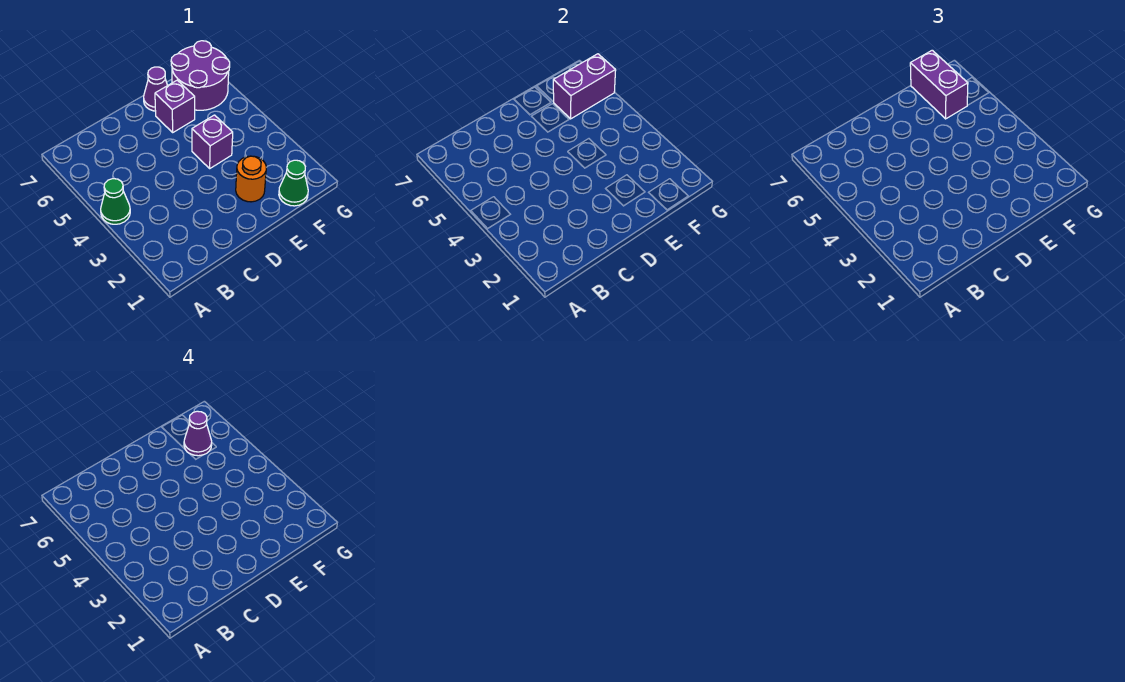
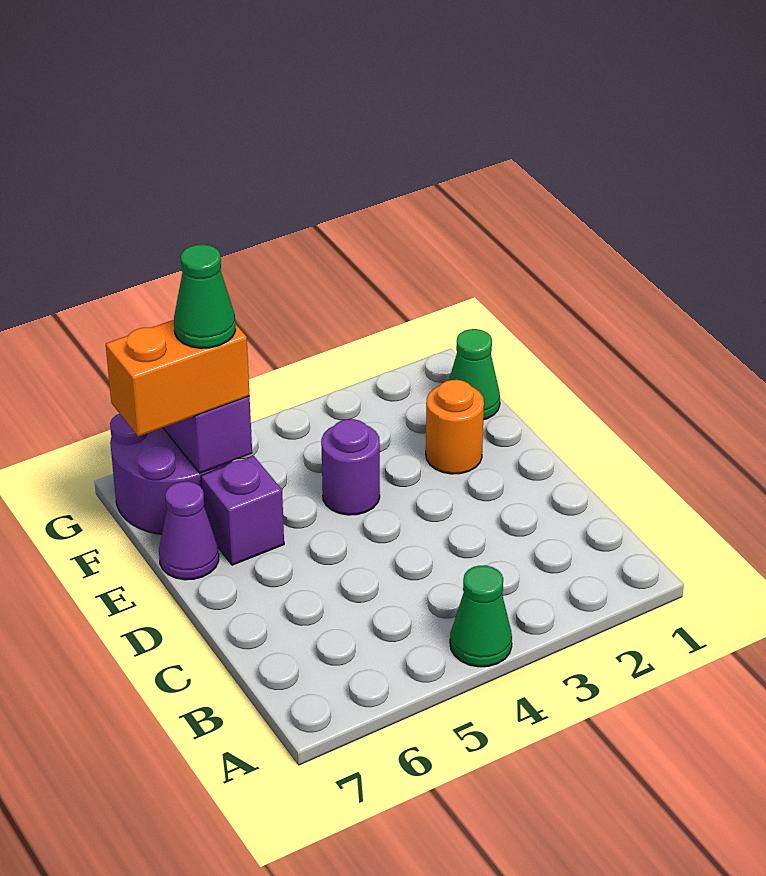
purple 1x1 brick [192,115,233,168] -> purple 1x1 round brick [321,419,380,515]
purple 1x2 brick [910,50,968,119] -> orange 1x2 brick [106,320,250,437]
purple 1x1 cone [184,411,212,456] -> green 1x1 cone [174,245,236,348]

